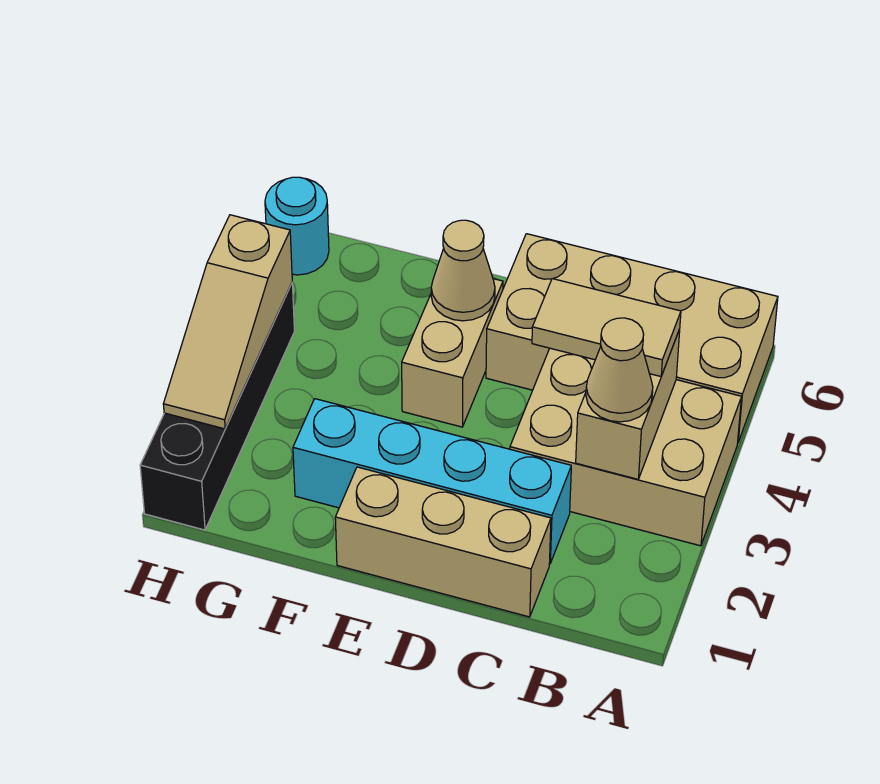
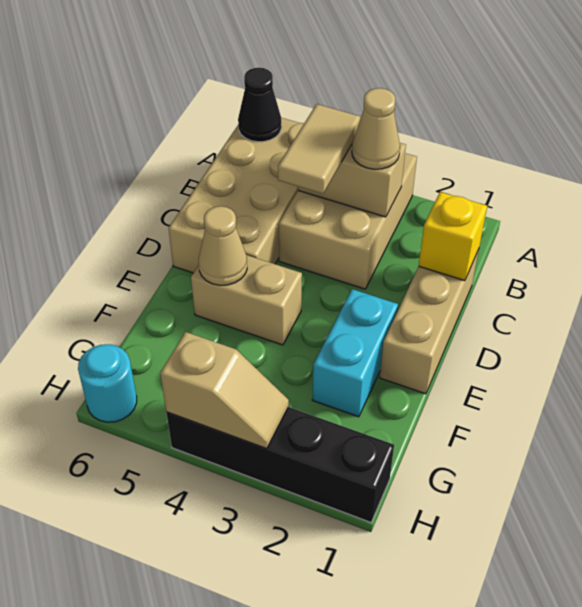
none -> black 1x1 cone [238,68,282,142]
none -> yellow 1x1 brick [419,192,487,281]
cyan 1x4 brick [293,399,571,564] -> cyan 1x2 brick [312,289,398,417]
tan 1x3 slope [163,215,292,429] -> tan 1x2 slope [160,332,289,449]

